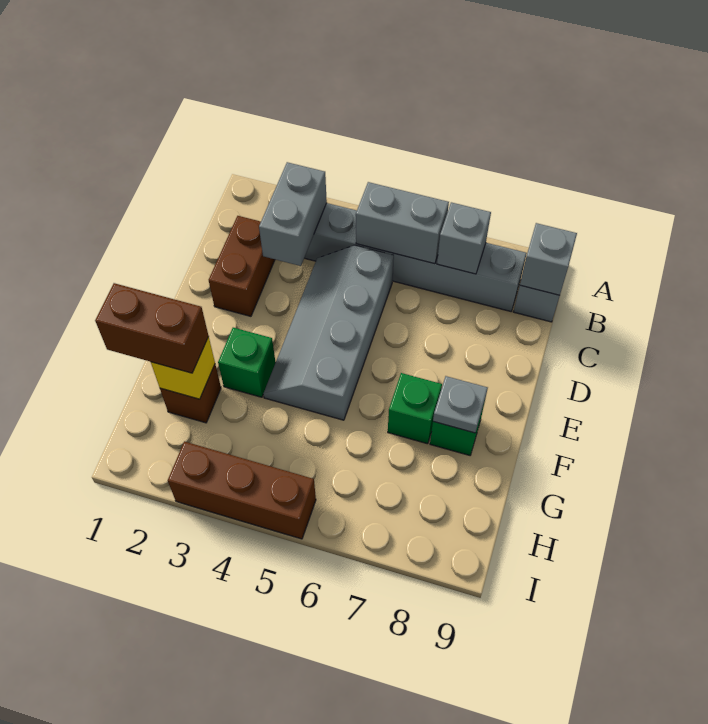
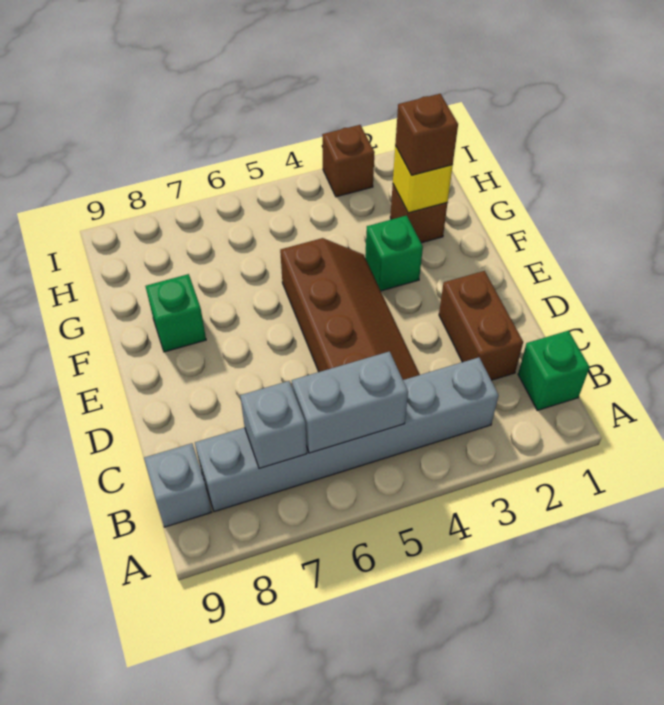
grey 1x2 brick [259,162,327,266] -> none
grey 1x1 brick [520,223,577,295] -> none
grey 2x4 slope [263,245,394,420] -> brown 2x4 slope [280,238,420,380]
green 1x1 brick [388,373,442,444] -> green 1x1 brick moved to [518,331,590,410]
grey 1x1 plate [433,376,488,433] -> none
brown 1x2 brick [95,283,209,373] -> brown 1x1 brick [395,94,458,175]
brown 1x3 brick [168,442,316,539] -> brown 1x1 brick [322,125,375,197]

